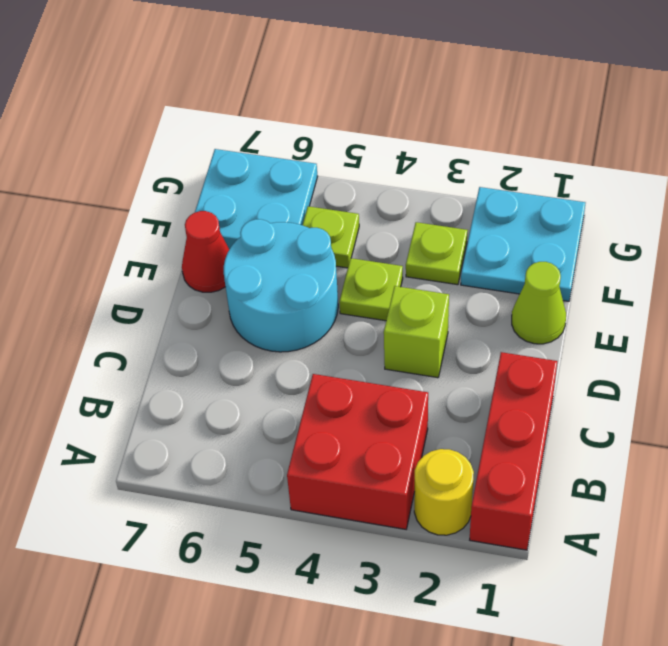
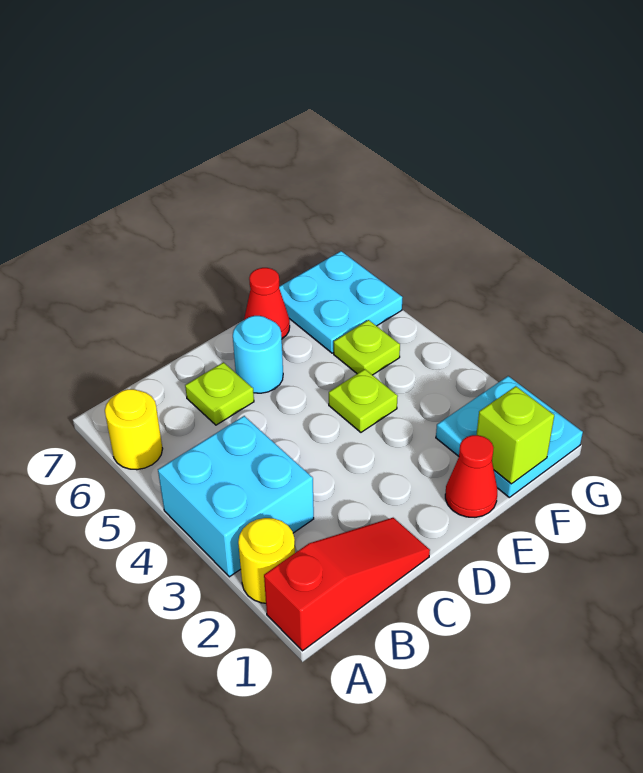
red 1x3 brick [470,352,557,550] -> red 1x3 slope [264,518,430,651]
red 2x2 brick [287,374,428,529] -> cyan 2x2 brick [158,416,314,577]
none -> yellow 1x1 round brick [105,389,163,470]
lime 1x1 brick [384,286,449,378] -> lime 1x1 brick moved to [477,386,554,484]
cyan 2x2 round brick [224,219,338,352] -> cyan 1x1 round brick [233,316,283,393]
lime 1x1 cone [512,262,566,344] -> red 1x1 cone [445,435,497,517]
lime 1x1 plate [406,222,468,285] -> lime 1x1 plate moved to [185,362,254,425]

